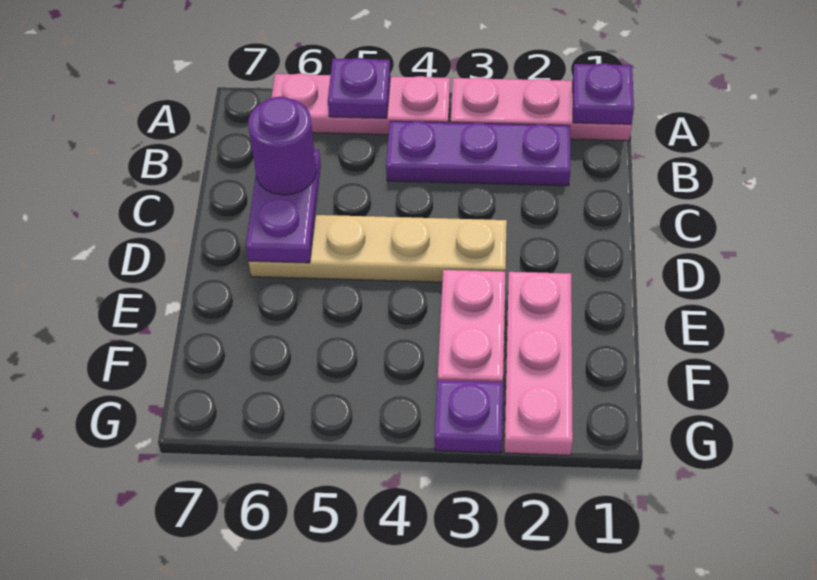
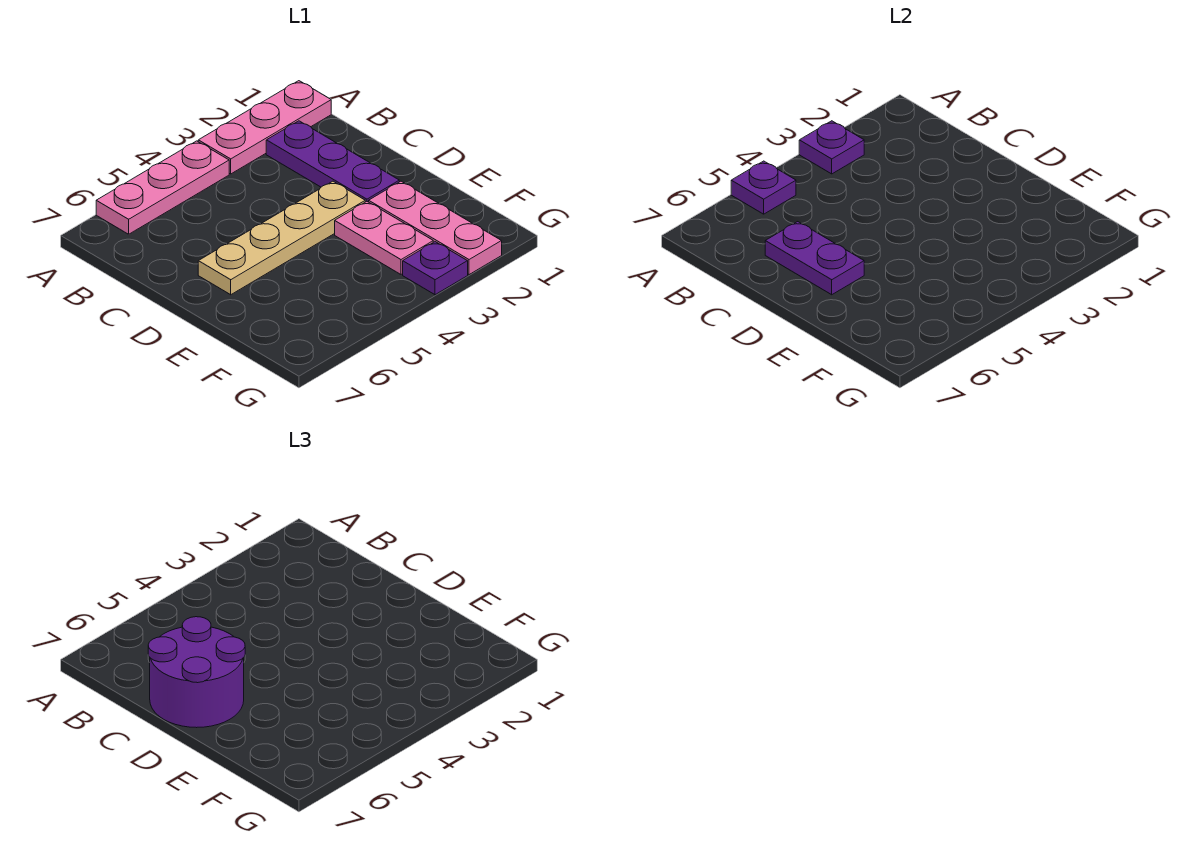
purple 1x1 plate [573,63,634,124] -> purple 1x1 plate moved to [799,121,864,174]
purple 1x3 plate [386,121,570,186] -> purple 1x3 plate turned to [266,121,399,202]
purple 1x1 round brick [248,97,316,195] -> purple 2x2 round brick [148,617,245,728]

